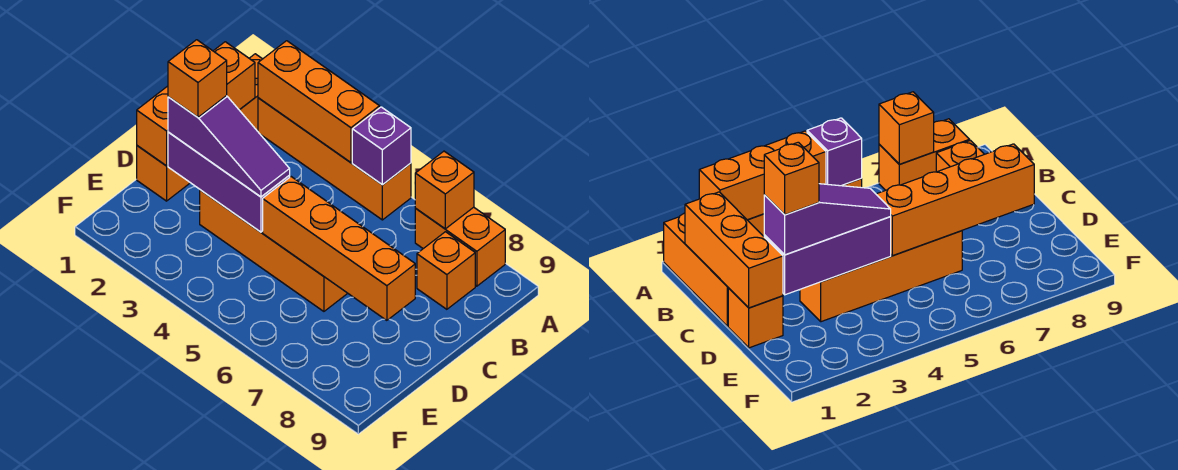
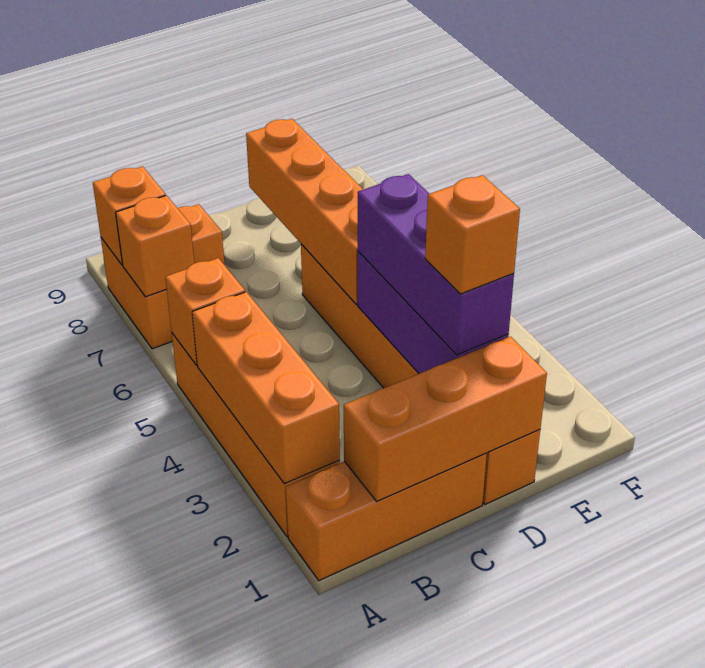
purple 1x1 brick [352,107,411,185] -> orange 1x1 brick [165,258,245,365]
none -> orange 1x1 brick [93,166,166,265]
purple 1x3 slope [168,96,290,197] -> purple 1x3 brick [358,174,514,355]

